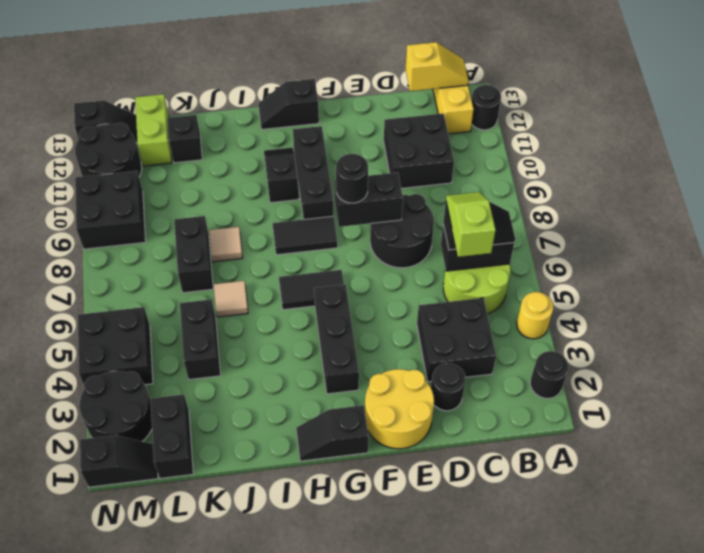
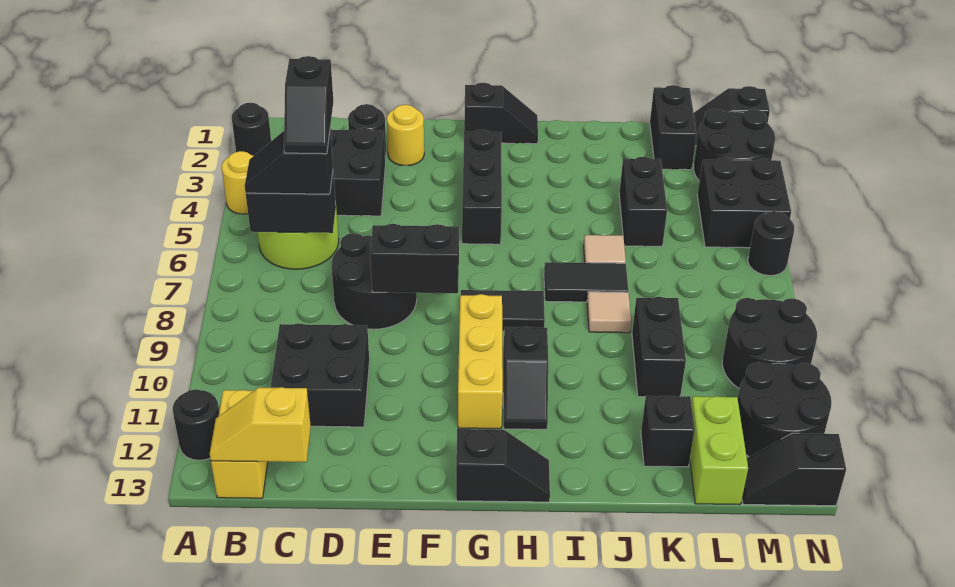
lime 1x2 slope [446,192,496,257] -> black 1x2 slope [284,56,333,154]
yellow 2x2 round brick [365,369,434,449] -> yellow 1x1 round brick [387,105,424,166]
black 1x1 round brick [336,154,368,203] -> black 1x1 round brick moved to [748,211,794,276]
black 1x2 tile [279,270,344,310] -> black 1x2 tile moved to [544,262,628,302]
black 1x3 brick [293,126,334,219] -> yellow 1x3 brick [458,294,503,429]
black 1x2 brick [174,216,213,293] -> black 1x2 brick moved to [632,297,686,397]
black 2x2 brick [75,171,146,249] -> black 2x2 round brick [722,298,817,389]

